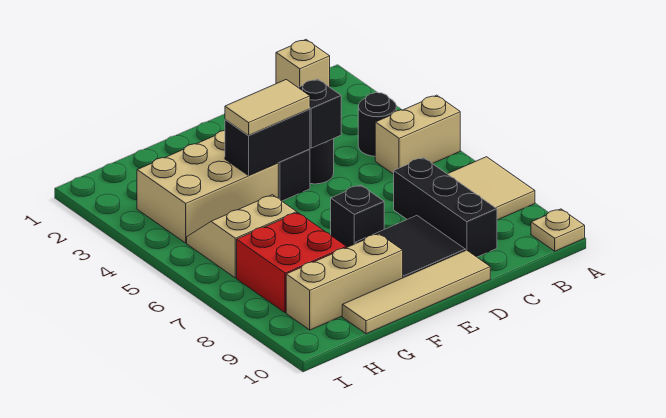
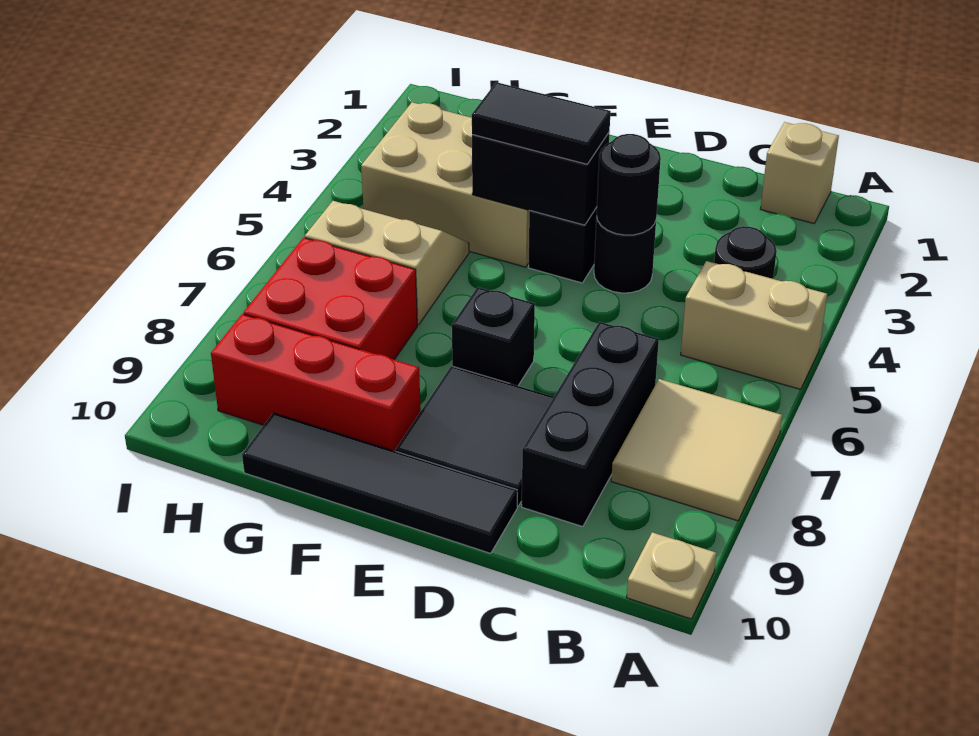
black 1x1 brick [298,79,341,148] -> black 1x1 round brick [597,134,661,235]
tan 1x4 tile [342,250,490,334] -> black 1x4 tile [242,413,517,553]
tan 1x2 tile [225,80,310,136] -> black 1x2 tile [472,82,611,164]
tan 1x3 brick [286,234,403,330] -> red 1x3 brick [211,314,421,451]

